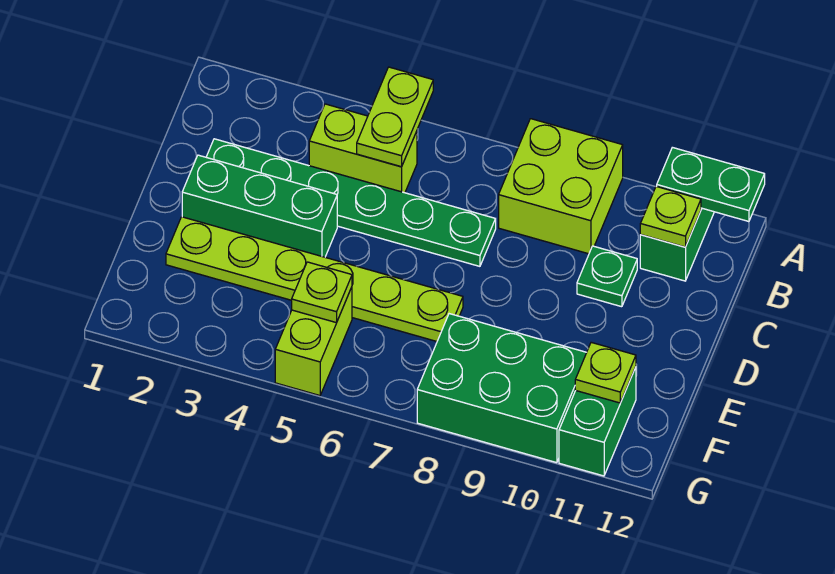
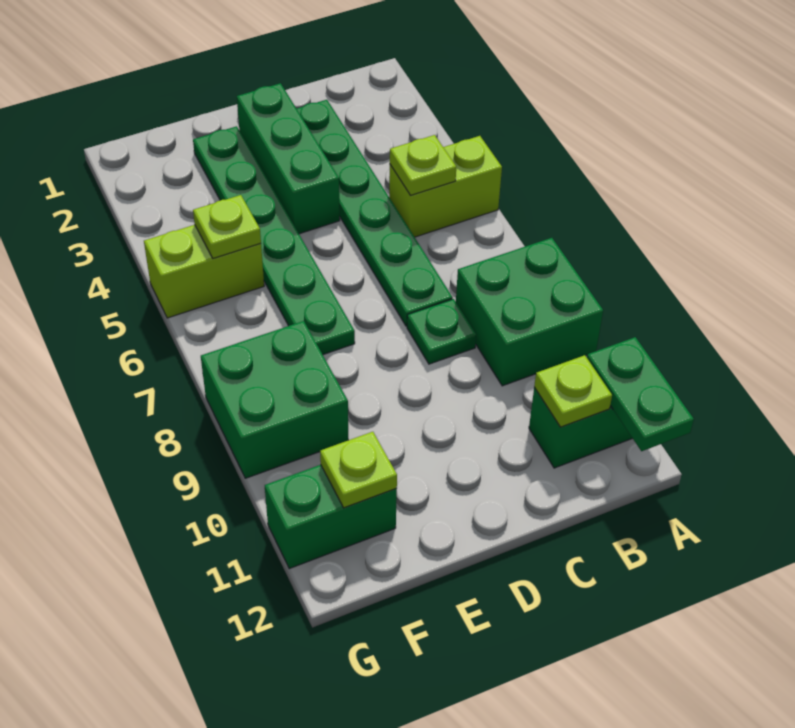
lime 1x2 plate [357,67,433,167] -> lime 1x1 plate [390,135,456,195]
lime 2x2 brick [499,119,623,254] -> green 2x2 brick [456,238,603,386]
lime 1x2 brick [309,104,417,193] -> lime 1x2 brick turned to [389,136,502,237]
green 1x1 plate [577,246,637,307] -> green 1x1 plate moved to [407,299,476,364]
lime 1x6 plate [166,217,463,341] -> green 1x6 plate [193,126,355,355]
green 2x3 brick [417,314,587,463] -> green 2x2 brick [201,321,348,478]

